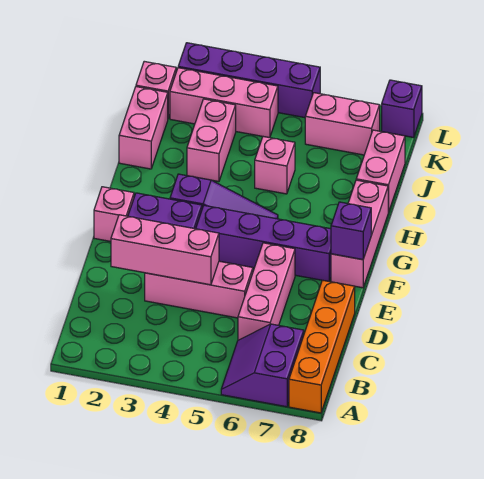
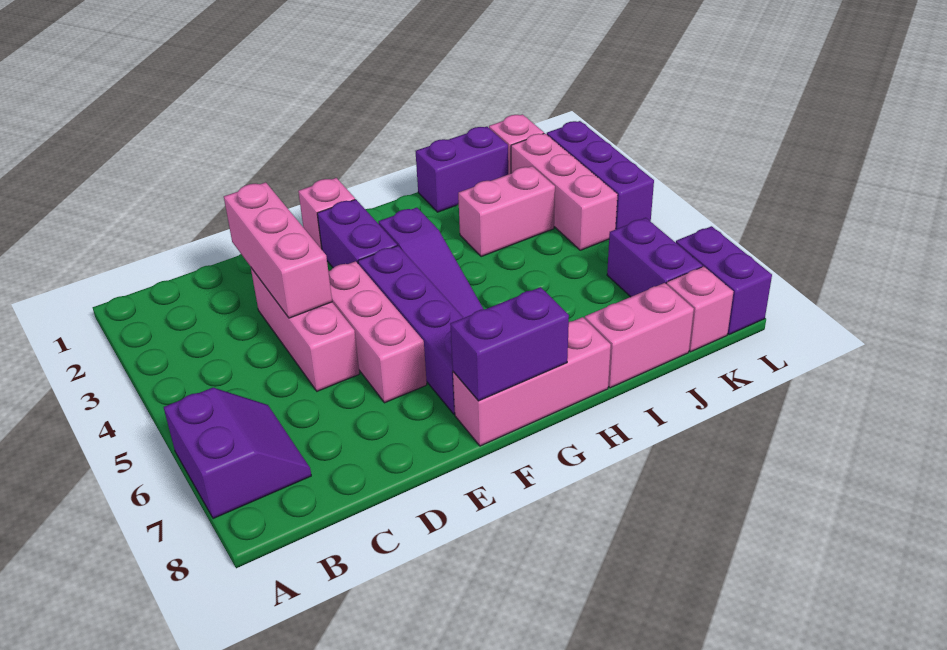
purple 2x2 slope [221,324,304,407] -> purple 2x2 slope turned to [164,388,311,519]
orange 1x4 brick [289,280,355,413] -> none
pink 1x3 brick [238,243,295,340] -> pink 1x3 brick turned to [328,261,427,403]
purple 1x1 brick [331,202,371,260] -> purple 1x2 brick [450,287,569,401]
pink 1x2 brick [119,87,168,169] -> purple 1x2 brick [416,127,508,212]
pink 1x1 brick [255,137,295,194] -> pink 1x1 brick moved to [666,266,734,352]
pink 1x2 brick [305,93,380,155] -> purple 1x2 brick [607,218,702,297]
purple 1x4 brick [178,43,320,118] -> purple 1x3 brick [547,121,654,229]
purple 1x1 brick [382,80,422,138] -> purple 1x2 brick [676,226,772,335]

